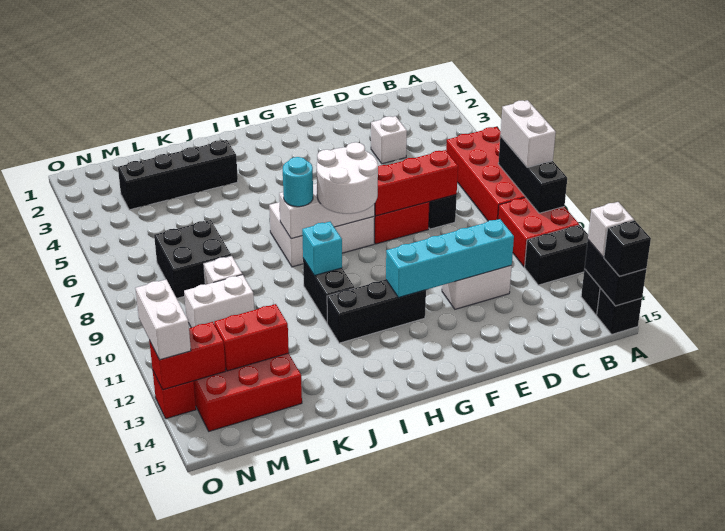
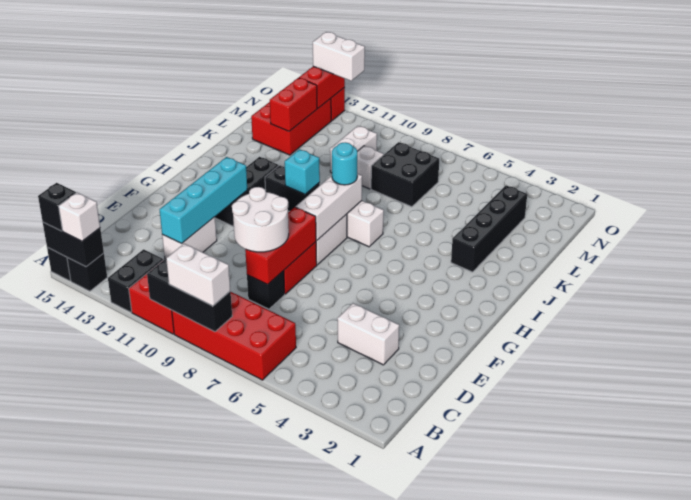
white 1x1 brick [371,116,407,164] -> white 1x2 brick [337,303,399,365]
white 2x2 round brick [317,142,378,214] -> white 2x2 round brick moved to [232,187,289,252]

